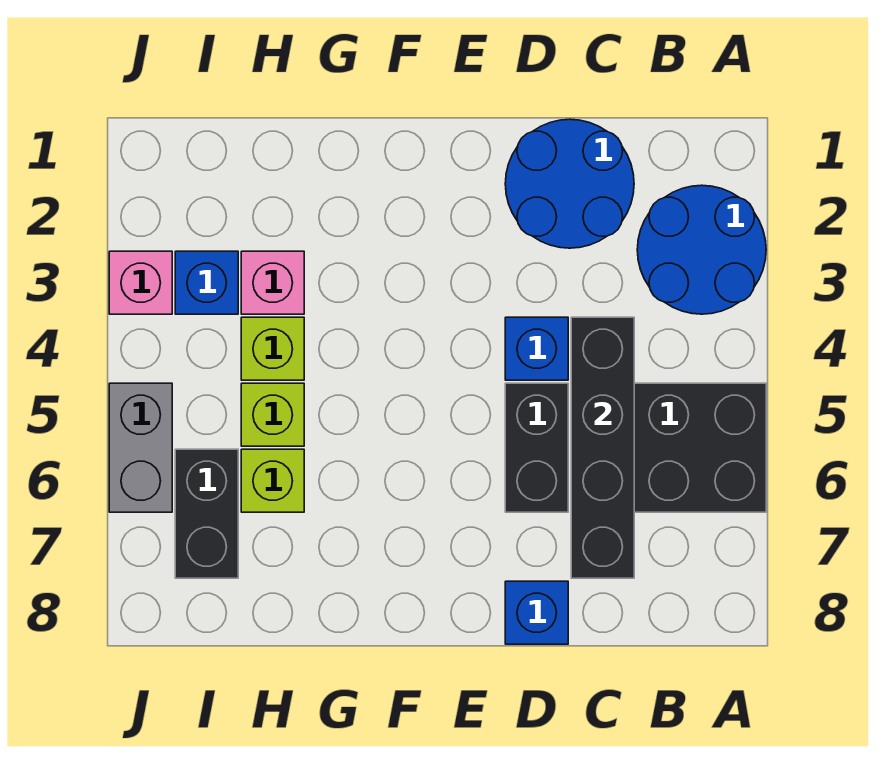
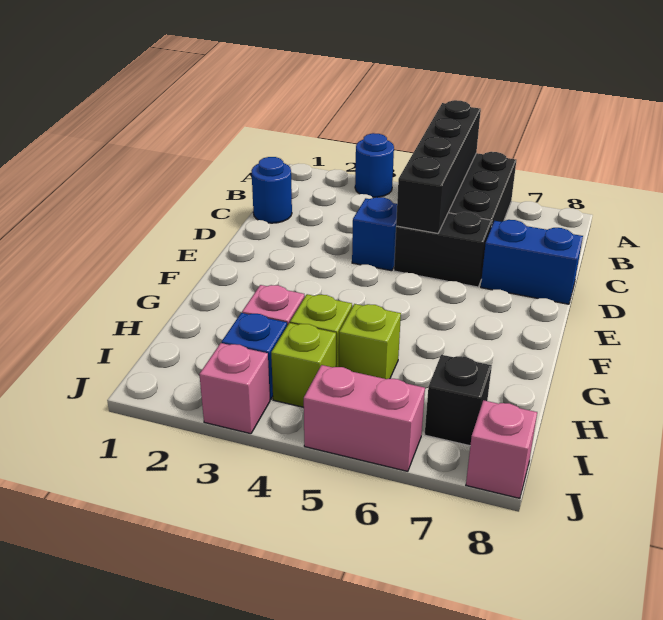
blue 2x2 round brick [637,185,766,314] -> blue 1x1 round brick [355,133,394,197]
blue 2x2 round brick [505,119,634,248] -> blue 1x1 round brick [251,157,292,223]
black 1x4 brick [571,317,634,578] -> black 1x4 brick turned to [396,100,481,233]
blue 1x1 brick [505,581,568,644] -> blue 1x2 brick [481,220,583,304]
lime 1x1 brick [241,449,304,512] -> lime 1x1 brick moved to [271,323,336,407]
black 1x2 brick [175,449,238,578] -> black 1x1 brick [425,355,492,446]
grey 1x2 brick [109,383,172,512] -> pink 1x2 brick [304,365,425,471]
none -> pink 1x1 brick [466,400,537,498]

